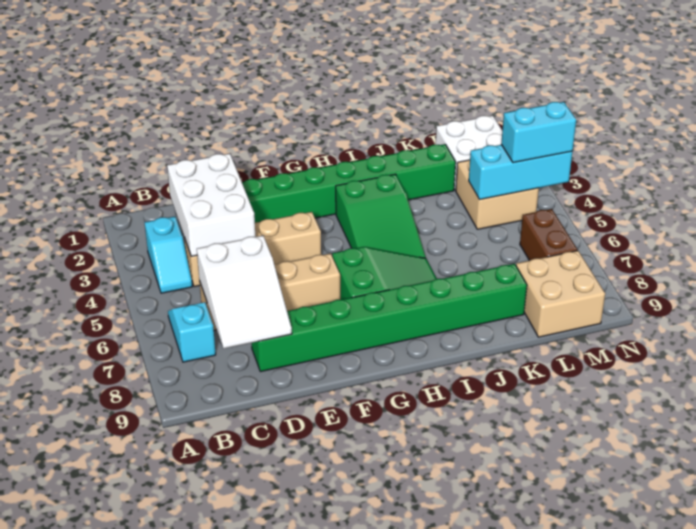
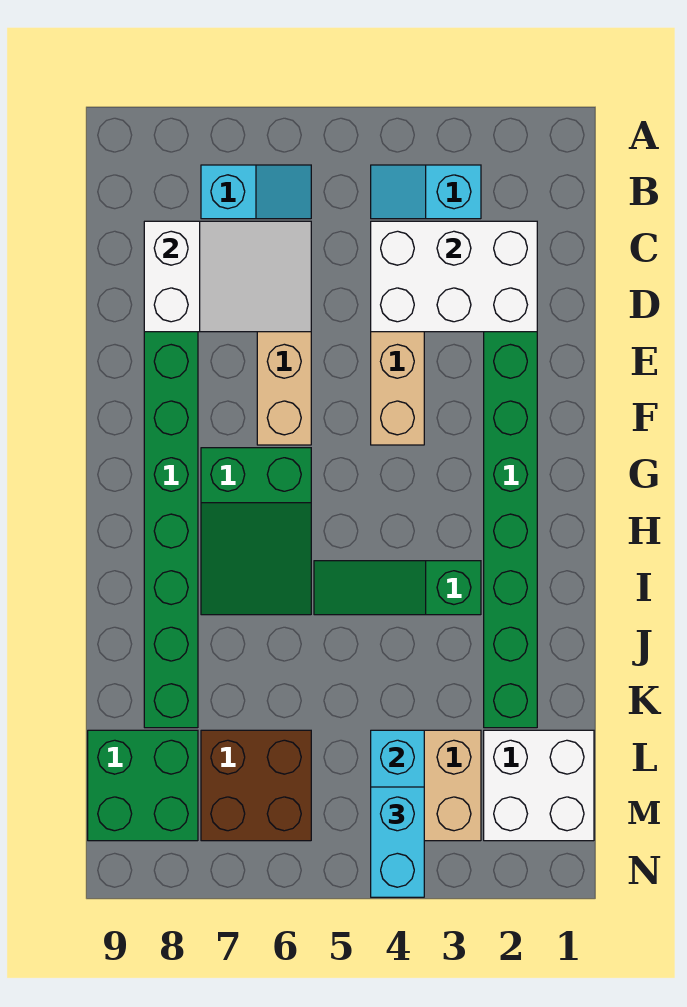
white 2x3 slope [197,236,292,349] -> white 2x3 slope turned to [144,221,311,332]
green 2x3 slope [336,174,426,258] -> green 1x3 slope [314,561,481,615]
tan 2x2 brick [516,250,605,337] -> green 2x2 brick [88,730,198,841]
brown 1x2 brick [520,209,578,261] -> brown 2x2 brick [201,730,311,841]

